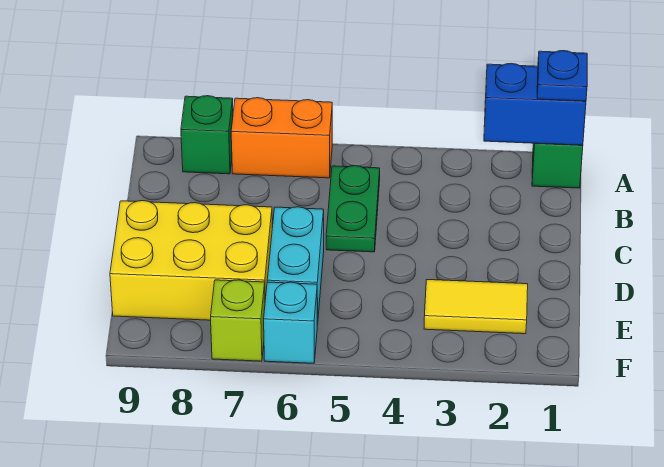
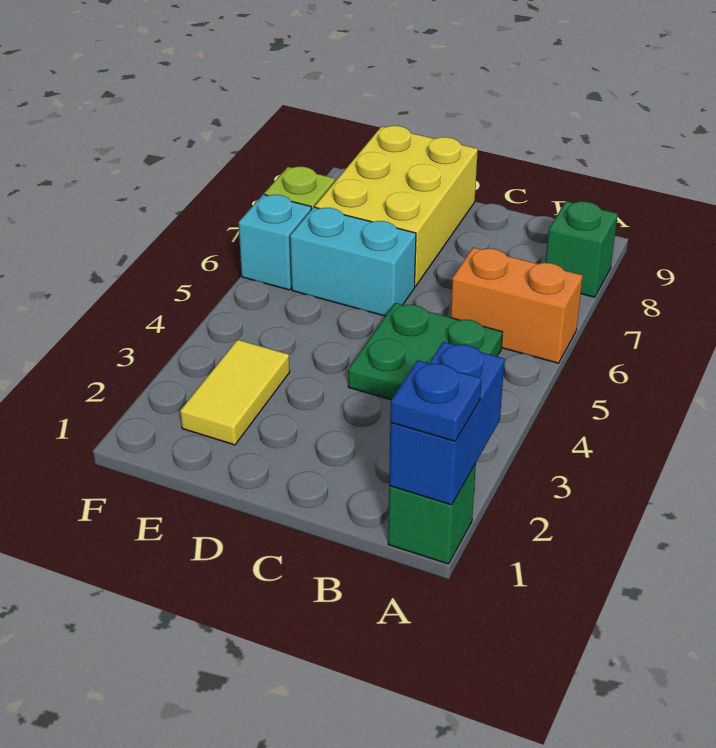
orange 1x2 brick [231,98,332,178] -> orange 1x2 brick turned to [451,248,583,363]
green 1x2 plate [326,166,380,252] -> green 2x2 plate [348,303,503,400]

